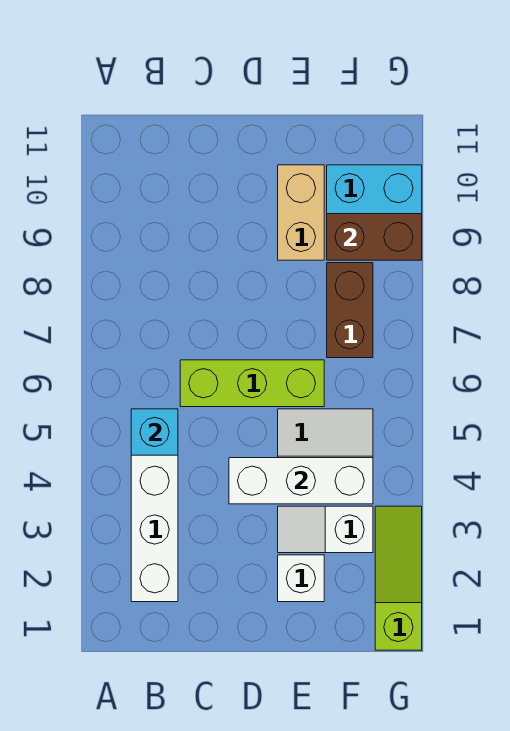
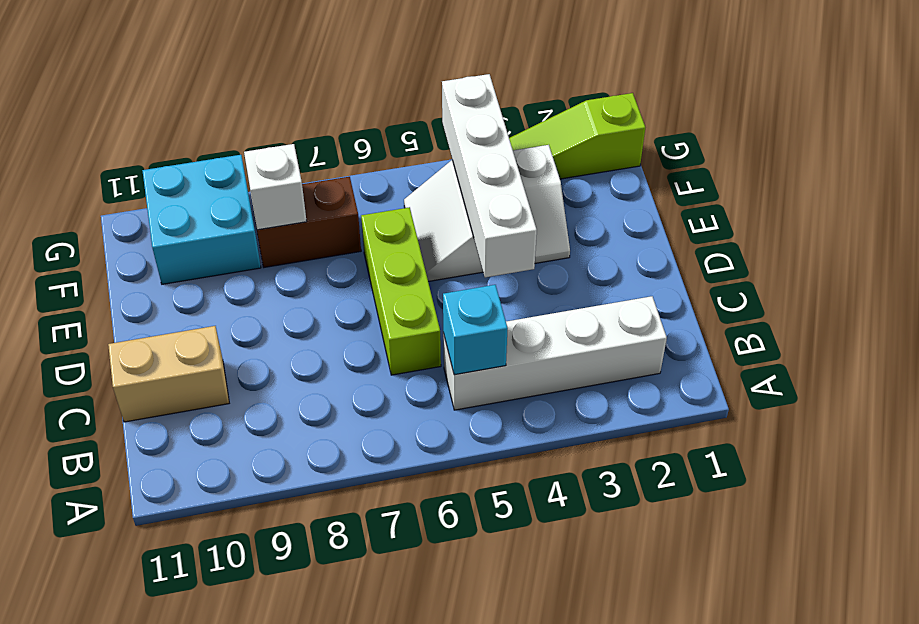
white 1x3 brick [229,458,373,504] -> white 1x4 brick [442,74,537,277]
white 1x1 brick [278,555,324,602] -> white 1x1 brick moved to [244,144,307,230]
tan 1x2 brick [278,165,324,260] -> tan 1x2 brick moved to [108,326,229,422]
brown 1x2 brick [327,214,422,260] -> none

